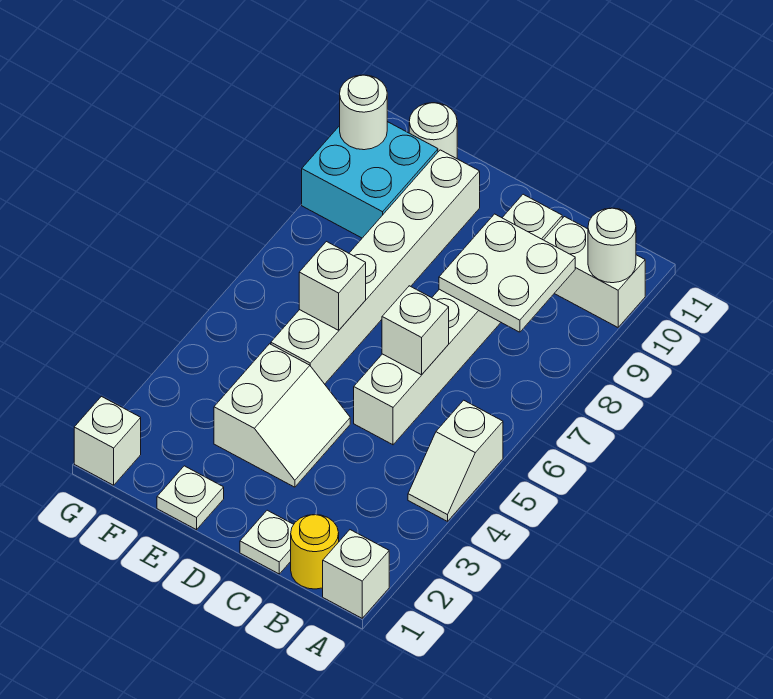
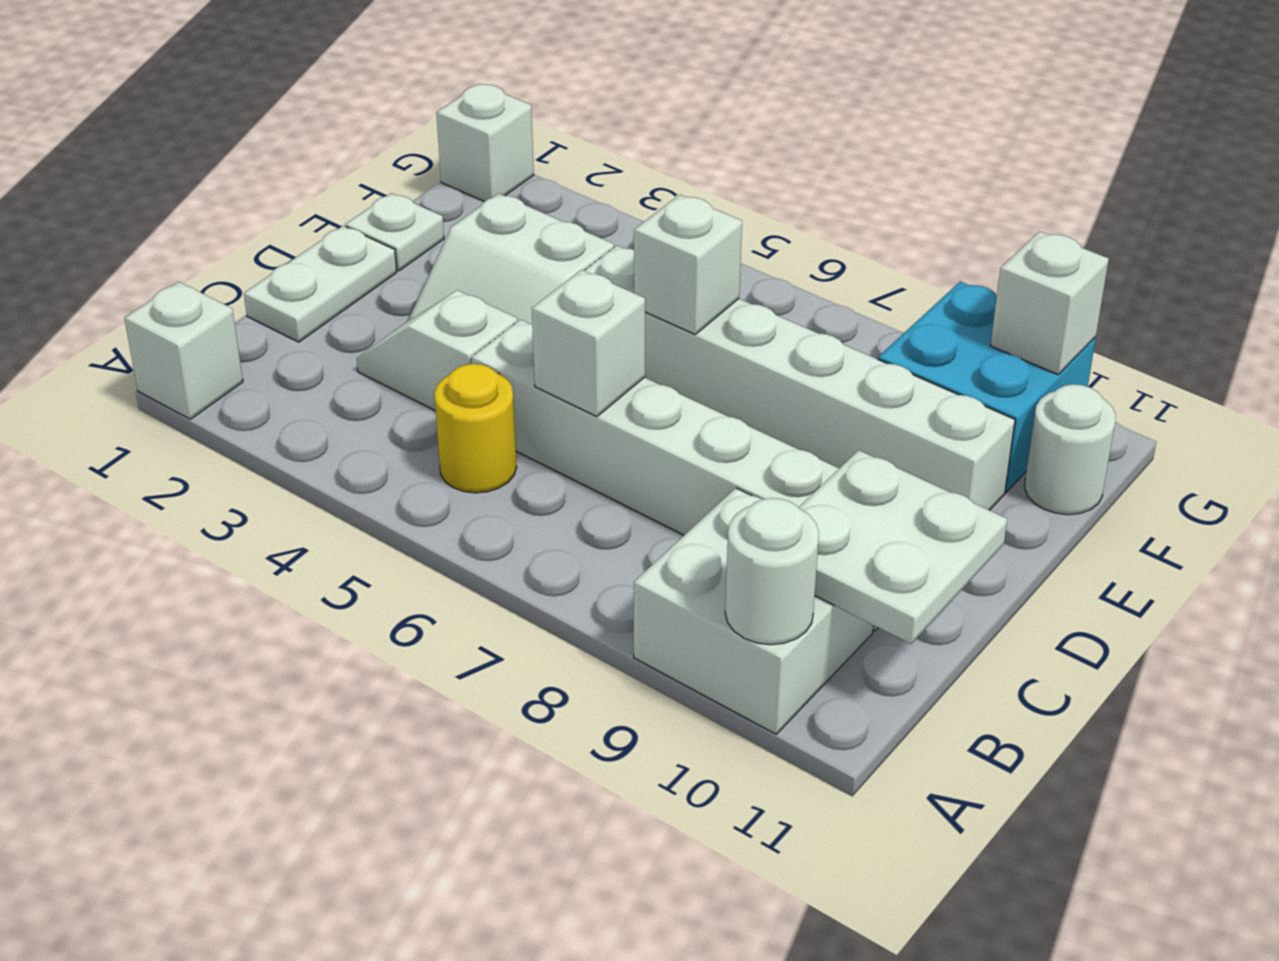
white 1x2 slope [408,400,503,521] -> white 1x2 slope moved to [357,290,517,411]
white 1x2 brick [544,217,645,327] -> white 2x2 brick [634,488,873,734]
yellow 1x1 round brick [291,515,339,589] -> yellow 1x1 round brick moved to [434,364,517,493]
white 2x2 plate [439,214,575,332] -> white 2x2 plate moved to [798,450,1007,644]
white 1x1 plate [240,510,294,574] -> white 1x2 plate [244,226,397,342]
white 1x1 round brick [340,75,387,150] -> white 1x1 brick [990,231,1109,374]

